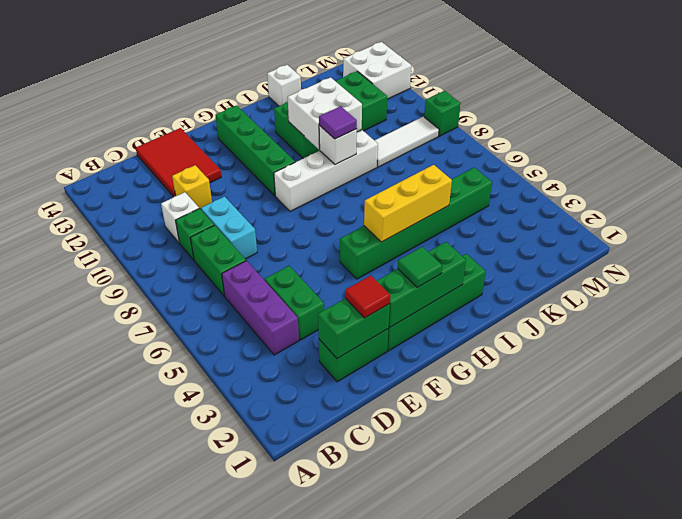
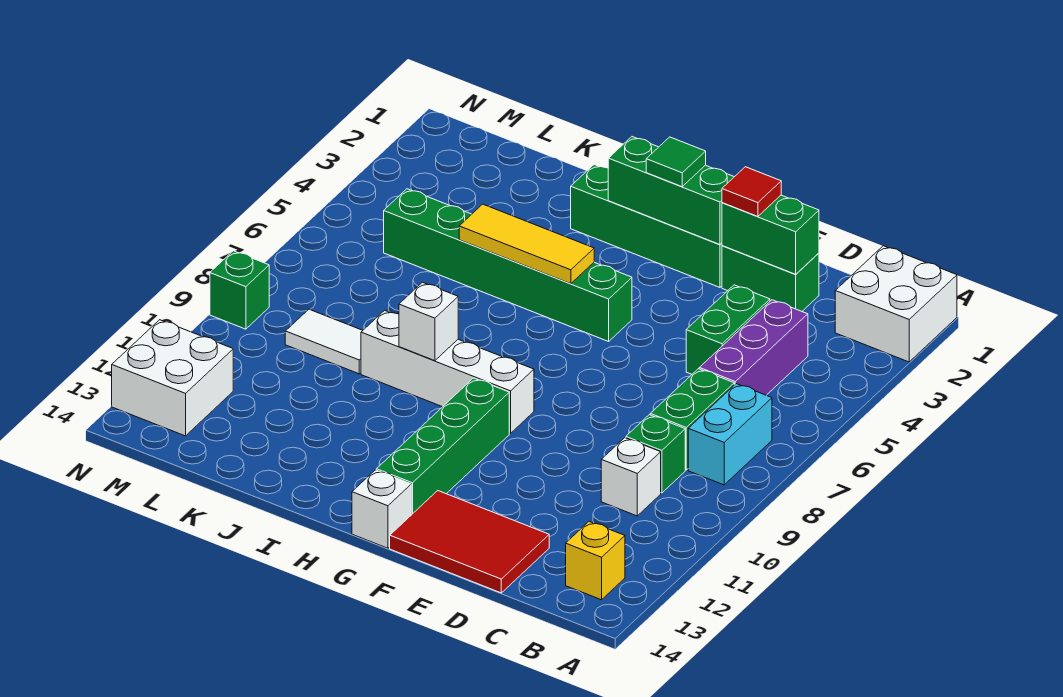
cyan 1x2 brick [201,197,257,259] -> cyan 1x2 brick moved to [688,384,772,485]
yellow 1x1 brick [172,165,212,209] -> yellow 1x1 brick moved to [566,522,625,600]
red 2x3 tile [136,128,221,197] -> red 2x3 tile turned to [390,491,549,593]
yellow 1x3 brick [364,165,452,242] -> yellow 1x3 tile [459,204,594,284]
purple 1x1 tile [319,106,357,139] -> none
white 2x2 brick [288,77,362,149] -> white 2x2 brick moved to [835,246,957,362]
green 2x4 brick [274,71,387,158] -> none
white 1x1 brick [267,65,301,106] -> white 1x1 brick moved to [352,470,411,548]
white 1x3 tile [374,117,439,167] -> white 1x2 tile [285,309,363,374]

